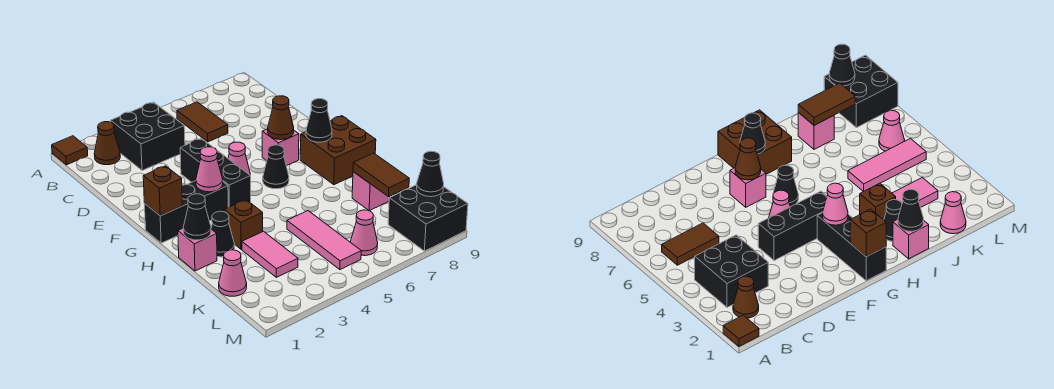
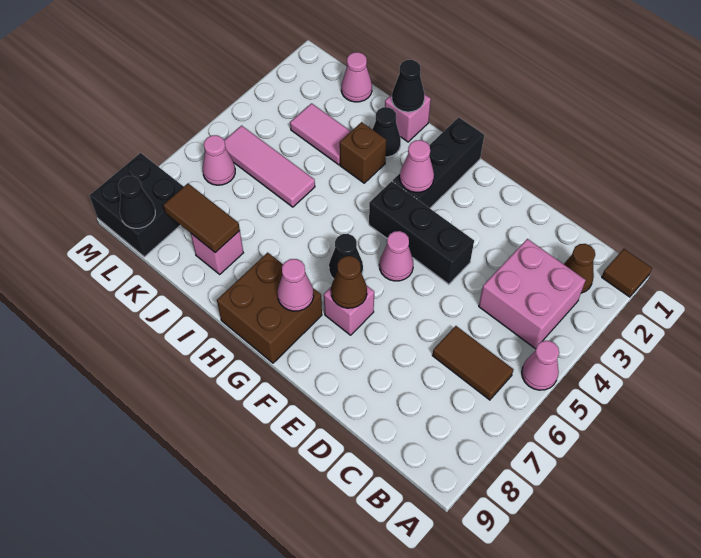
none -> pink 1x1 cone [522,341,559,390]
black 2x2 brick [111,102,185,170] -> pink 2x2 brick [479,239,586,349]
brown 1x1 brick [143,166,182,216] -> none
black 1x1 cone [306,99,332,142] -> pink 1x1 cone [277,259,314,311]

